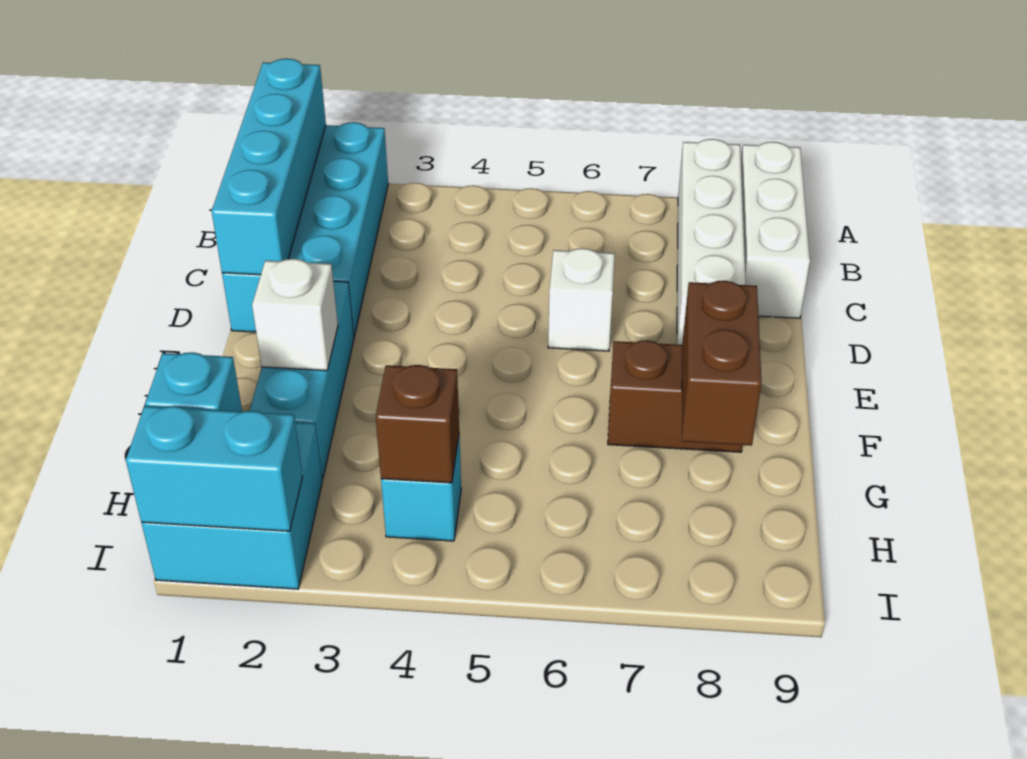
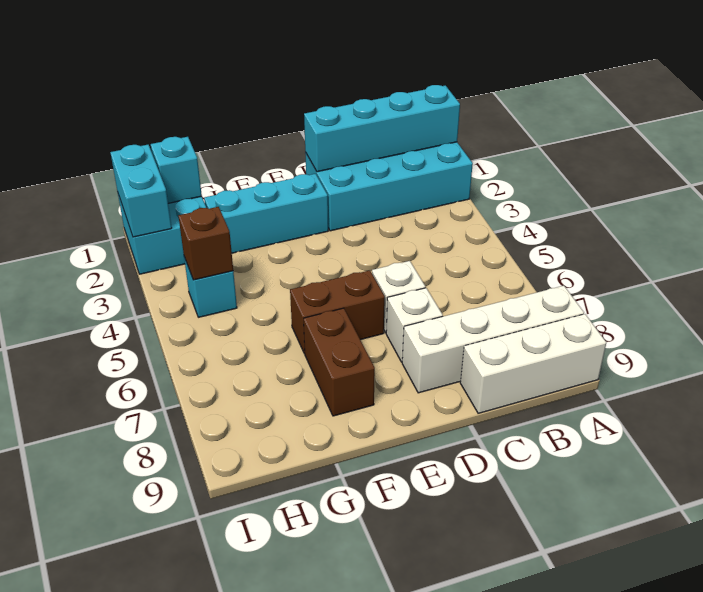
white 1x1 brick [252,259,338,371] -> white 1x1 brick moved to [386,288,443,362]
brown 1x2 brick [682,281,762,446] -> brown 1x2 brick moved to [290,270,385,354]

